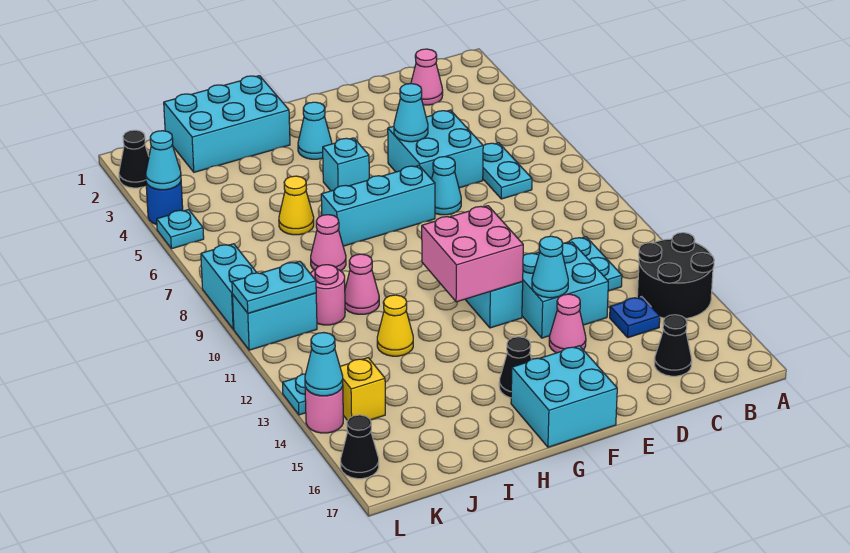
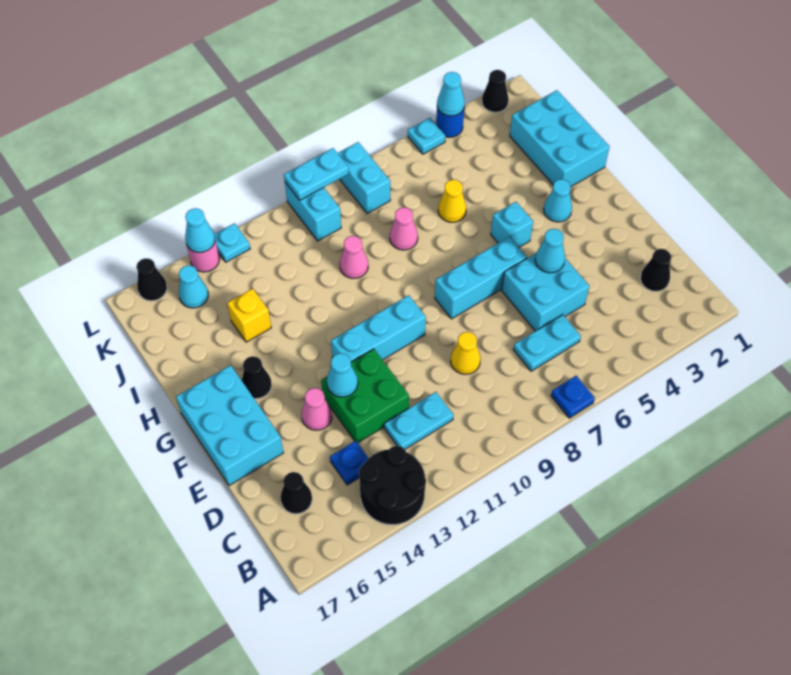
none -> blue 1x1 plate [551,376,595,418]
pink 1x1 cone [411,49,443,105] -> black 1x1 cone [640,249,671,291]
cyan 2x2 brick [522,242,608,338] -> green 2x2 brick [321,349,409,443]
cyan 1x1 cone [432,157,461,215] -> cyan 1x1 cone moved to [179,265,208,308]
cyan 1x3 brick [321,165,435,246] -> cyan 1x3 brick turned to [435,237,527,319]
pink 2x2 brick [422,206,523,302] -> none
cyan 2x2 brick [511,346,617,447] -> cyan 2x3 brick [176,365,283,486]
yellow 1x1 cone [377,295,413,356] -> yellow 1x1 cone moved to [451,332,481,374]
pink 1x1 round brick [310,265,345,325] -> none
cyan 1x2 plate [232,261,316,313] -> cyan 1x2 plate turned to [284,148,349,200]
yellow 1x1 brick [340,358,385,421] -> yellow 1x1 brick moved to [227,289,271,342]
cyan 1x2 brick [201,244,257,329] -> cyan 1x2 brick turned to [338,142,390,214]

